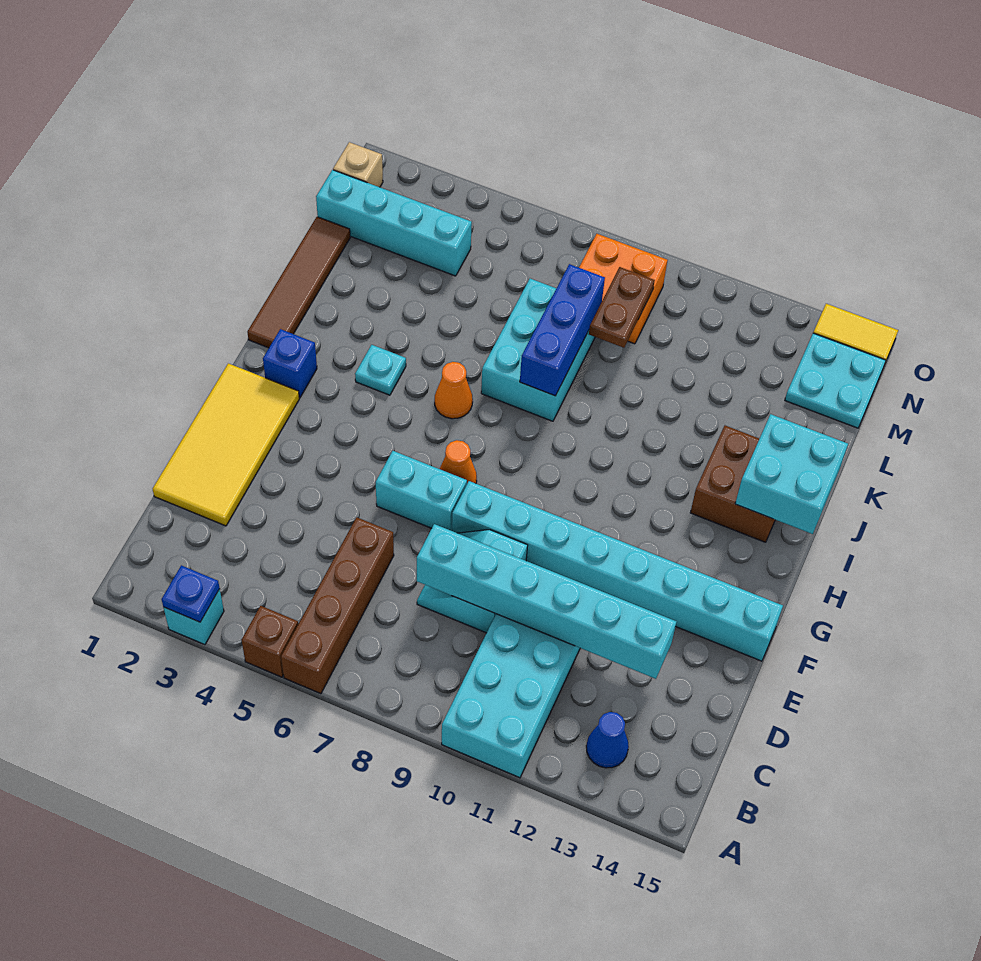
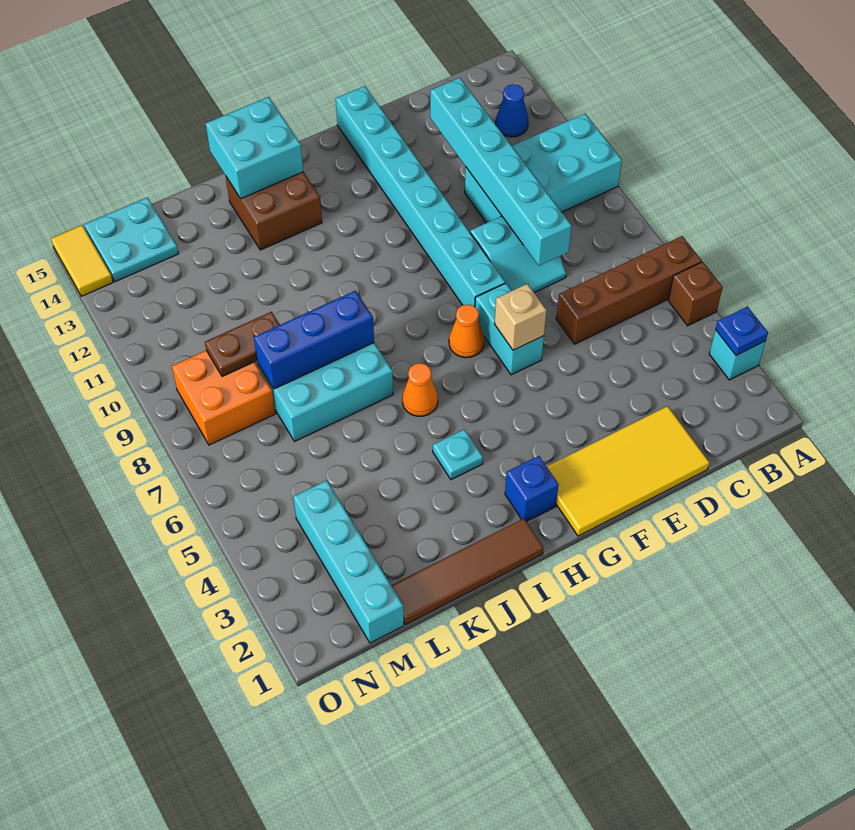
tan 1x1 brick [333,142,383,187] -> tan 1x1 brick moved to [495,284,547,350]

